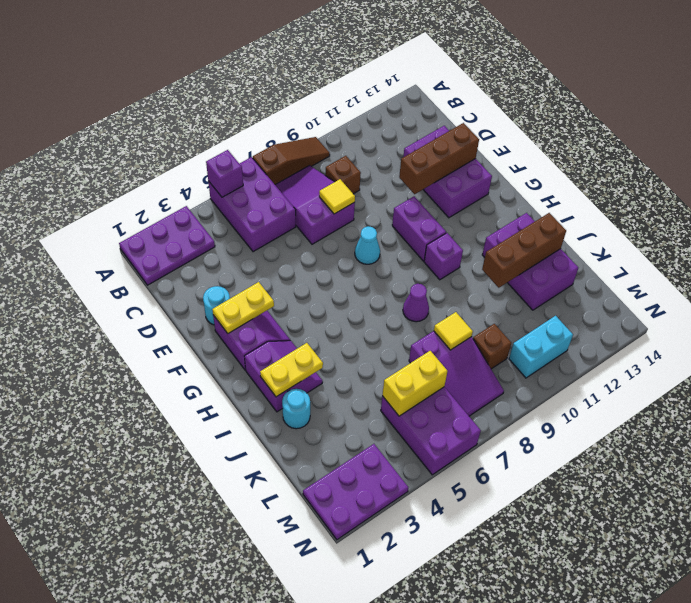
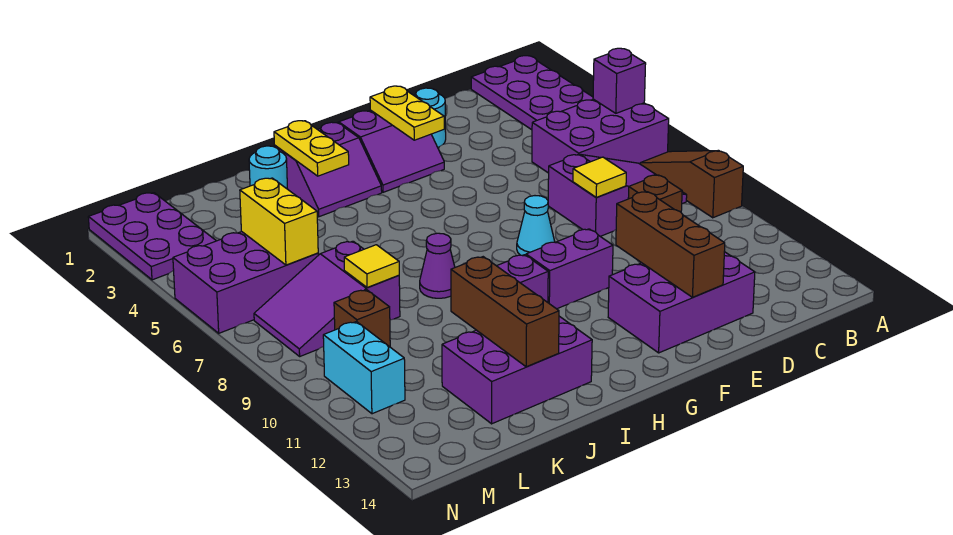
brown 1x3 slope [253,137,330,184] -> brown 1x3 slope turned to [640,151,743,218]

